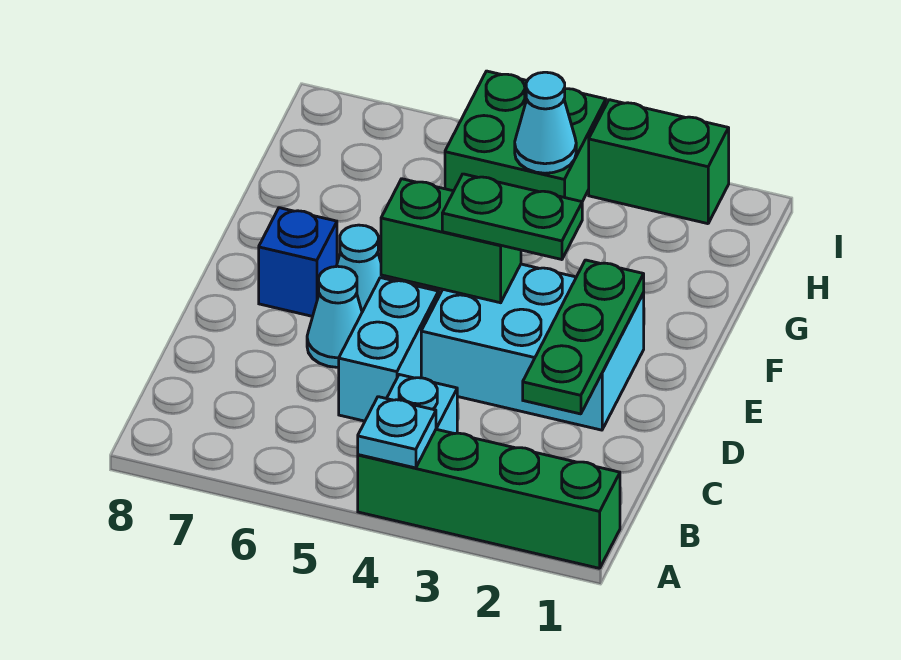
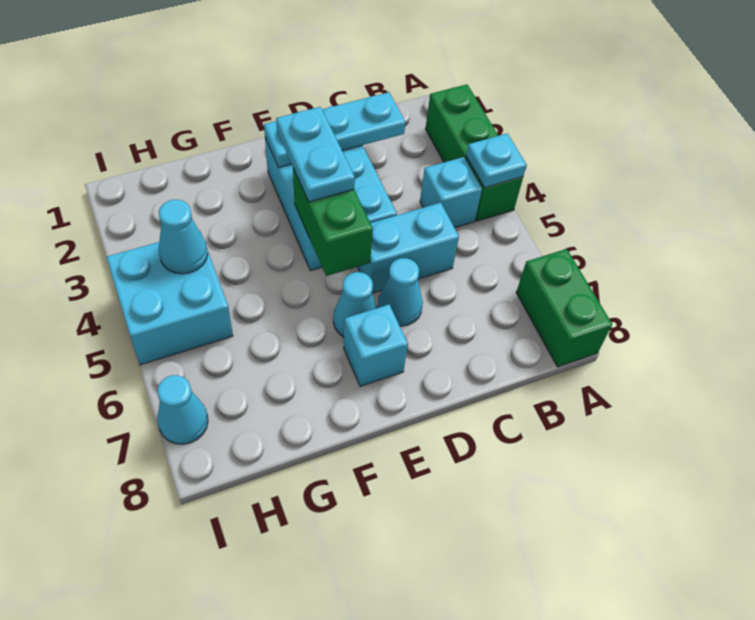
green 1x4 brick [358,429,620,568] -> green 1x3 brick [426,84,523,221]
green 1x3 plate [523,260,644,414] -> cyan 1x3 plate [264,92,405,167]
green 1x2 plate [442,174,582,260] -> cyan 1x2 plate [276,107,355,202]
blue 1x1 brick [259,208,337,316] -> cyan 1x1 brick [343,305,408,386]
green 2x2 brick [445,71,606,202] -> cyan 2x2 brick [106,231,233,365]
green 1x2 brick [589,100,729,224] -> green 1x2 brick moved to [516,249,612,367]
none -> cyan 1x1 cone [157,375,208,444]

